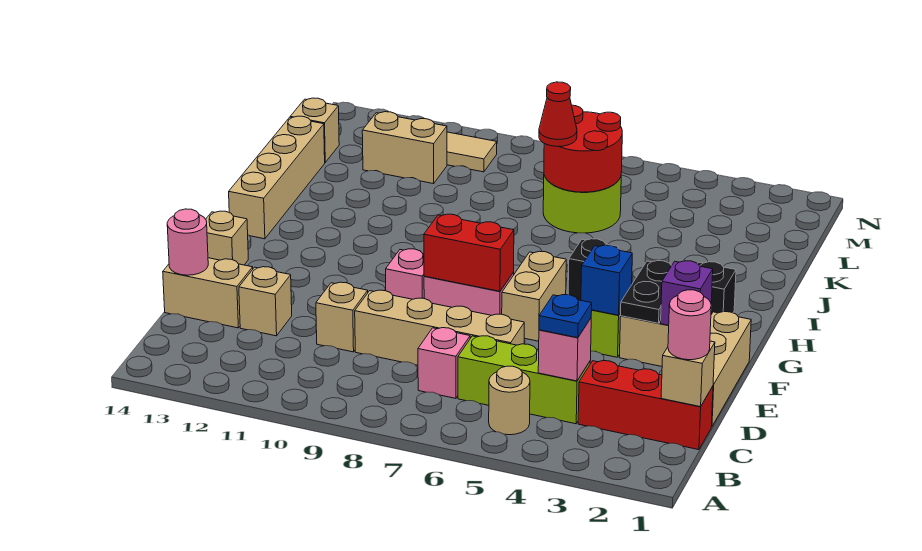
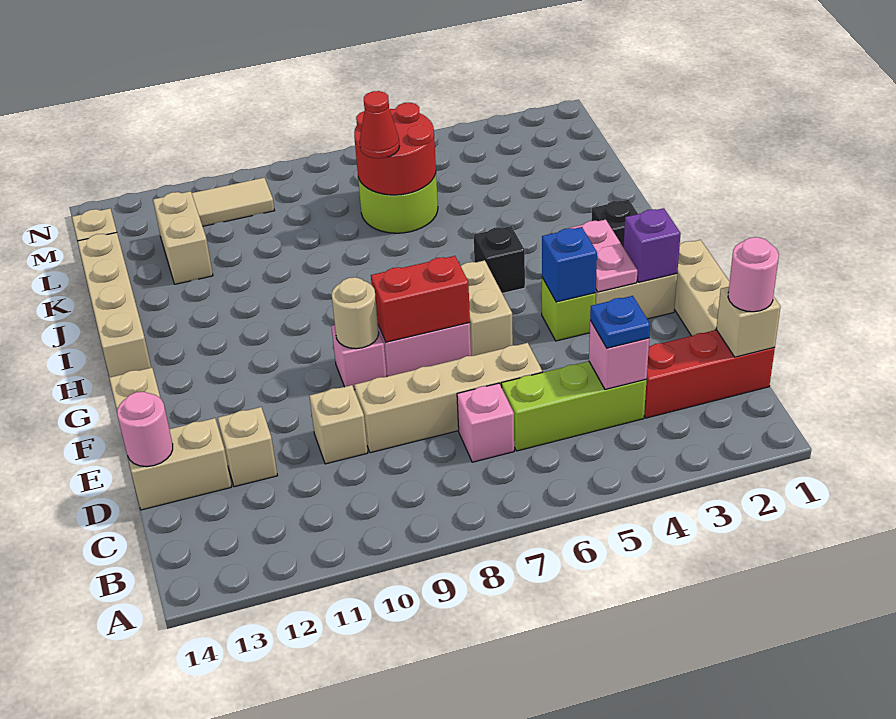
tan 1x1 round brick [489,366,530,435] -> tan 1x1 round brick moved to [331,277,379,349]
black 1x2 plate [621,261,671,323] -> pink 1x2 plate [570,219,637,292]
tan 1x2 brick [362,112,447,184] -> tan 1x2 brick turned to [153,191,213,284]

